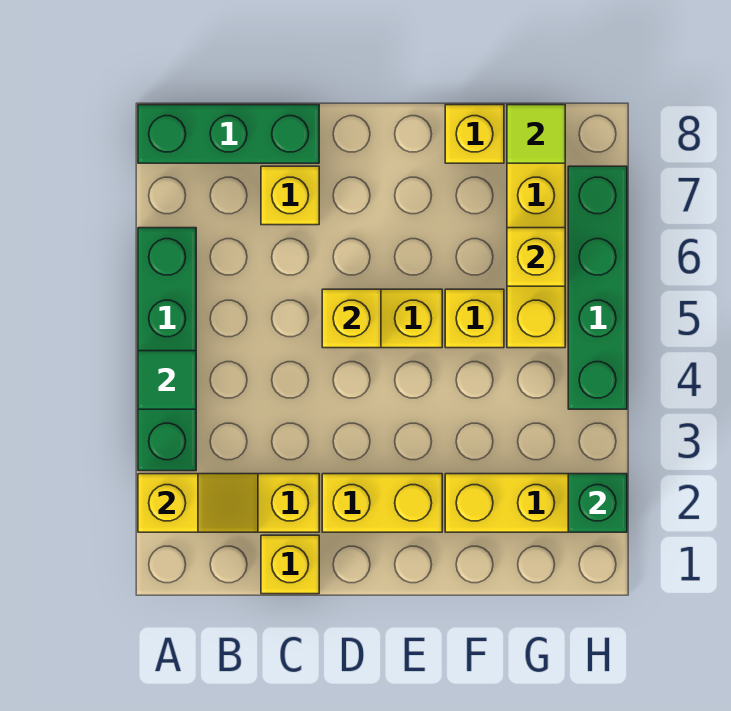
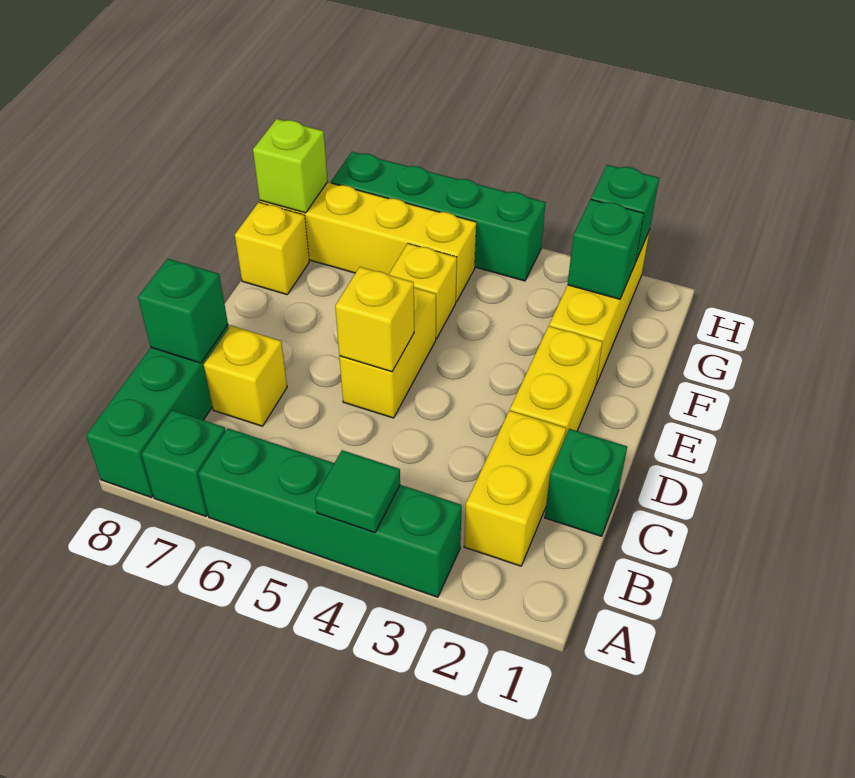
yellow 1x2 slope [138,474,258,532] -> none
none -> green 1x1 brick [142,410,226,516]
yellow 1x1 brick [261,535,319,594] -> green 1x1 brick [545,429,627,536]
none -> green 1x1 brick [138,259,228,363]
none -> green 1x1 brick [568,199,644,299]
yellow 1x1 brick [507,228,565,286] -> none
lime 1x1 tile [507,105,565,163] -> lime 1x1 brick [253,119,328,213]

